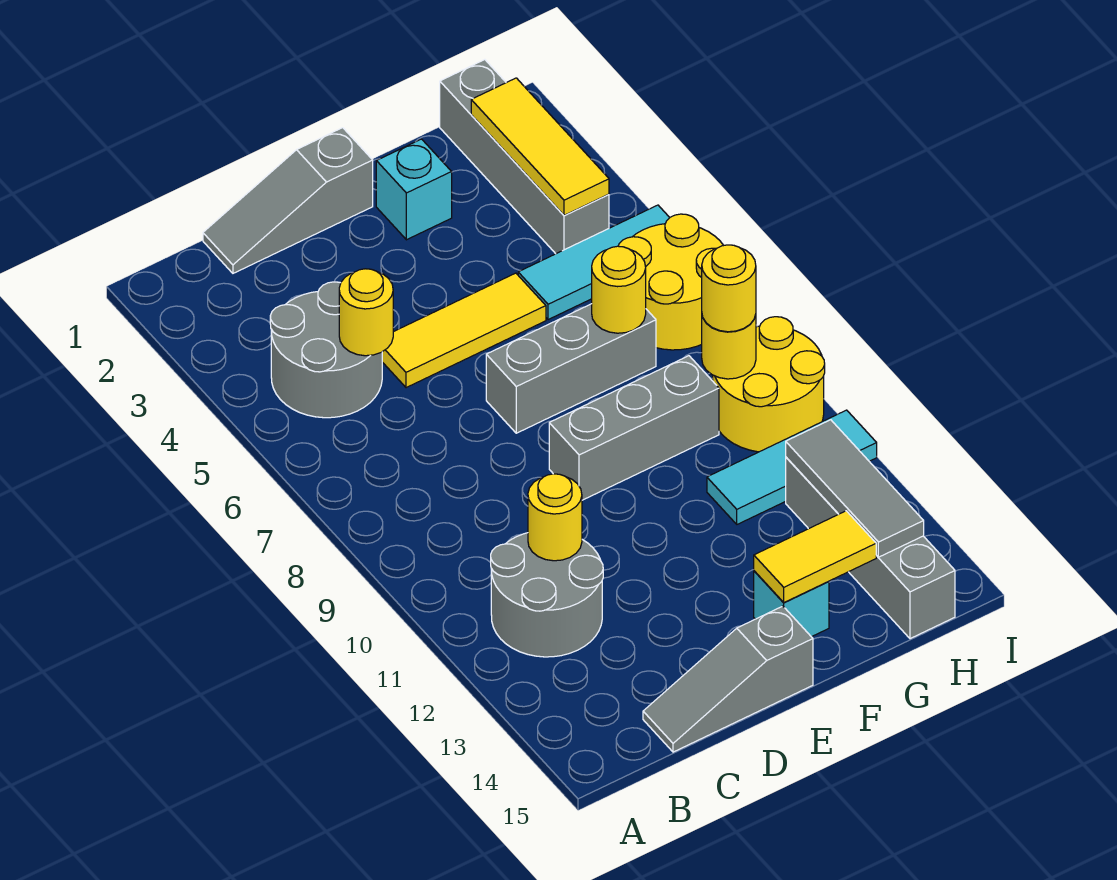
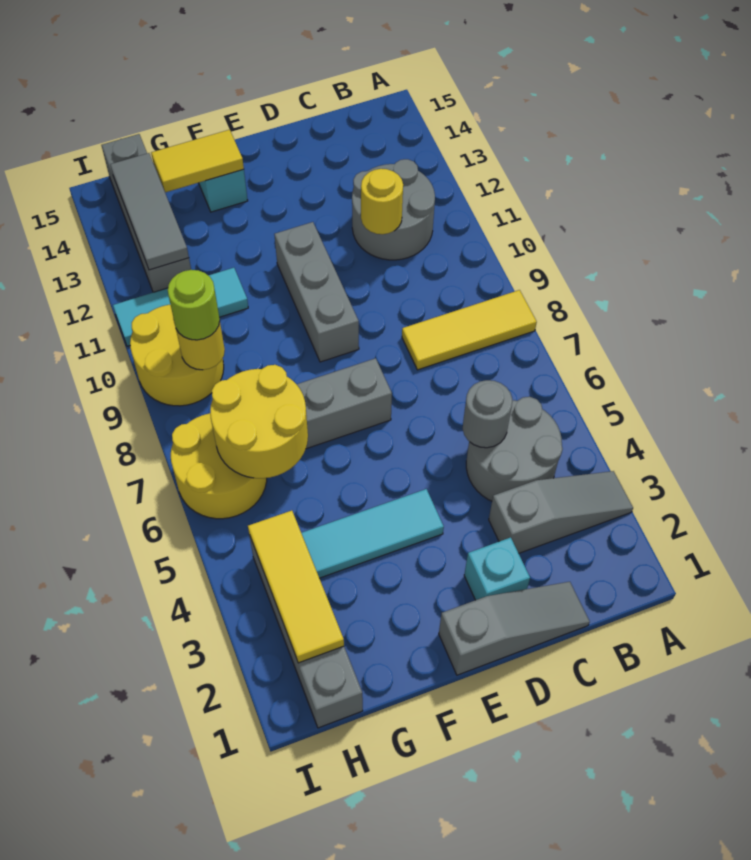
yellow 1x1 round brick [339,269,393,356] -> grey 1x1 round brick [463,380,512,448]
grey 1x3 slope [643,606,813,752] -> grey 1x3 slope moved to [489,471,633,553]
yellow 1x3 tile [382,273,546,388] -> yellow 1x3 tile moved to [402,290,537,370]
grey 1x3 brick [549,356,719,500] -> grey 1x3 brick turned to [274,222,359,362]
cyan 1x1 brick [376,139,452,240] -> cyan 1x1 brick moved to [464,537,530,600]
cyan 1x3 tile [518,205,670,320] -> cyan 1x3 tile moved to [301,489,444,578]
yellow 1x1 round brick [592,246,646,333] -> yellow 2x2 round brick [210,365,308,478]
yellow 1x1 round brick [702,245,756,332] -> lime 1x1 round brick [168,270,220,340]

